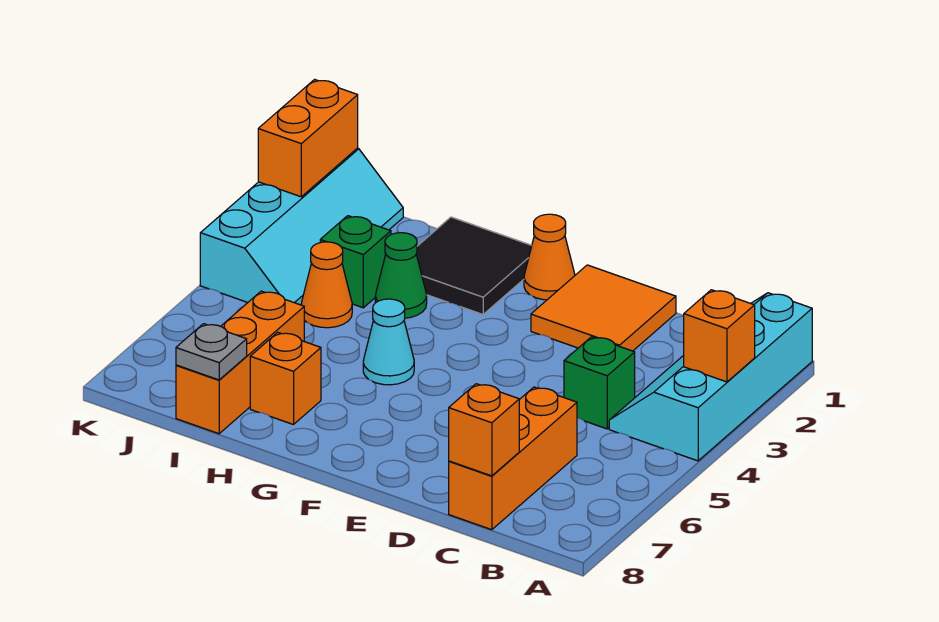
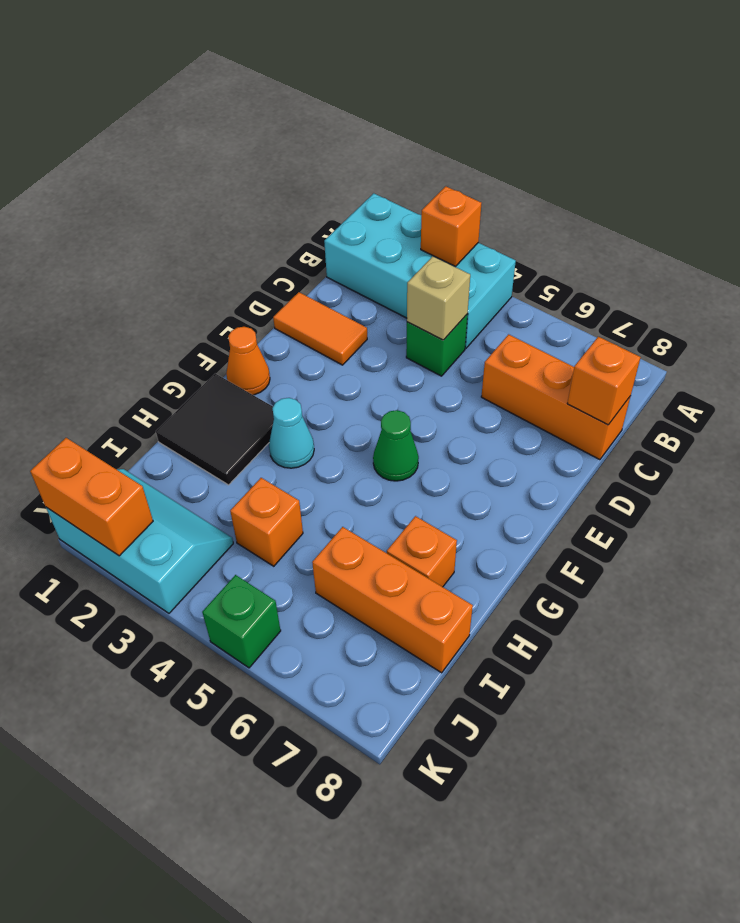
cyan 2x4 slope [609,293,812,461] -> cyan 2x4 brick [324,193,516,348]
none -> tan 1x1 brick [407,256,470,340]
orange 2x2 tile [531,265,676,351] -> orange 1x2 tile [273,292,367,365]
cyan 1x1 cone [363,299,414,385] -> cyan 1x1 cone moved to [269,398,314,468]
green 1x1 cone [375,233,427,318] -> green 1x1 cone moved to [373,410,419,481]
green 1x1 brick [320,216,391,308] -> green 1x1 brick moved to [202,575,281,668]
orange 1x1 cone [301,242,352,328] -> orange 1x1 brick [230,478,303,566]
grey 1x1 plate [176,324,247,380] -> none
cyan 2x4 slope [200,148,403,305] -> cyan 2x3 slope [46,469,233,613]

